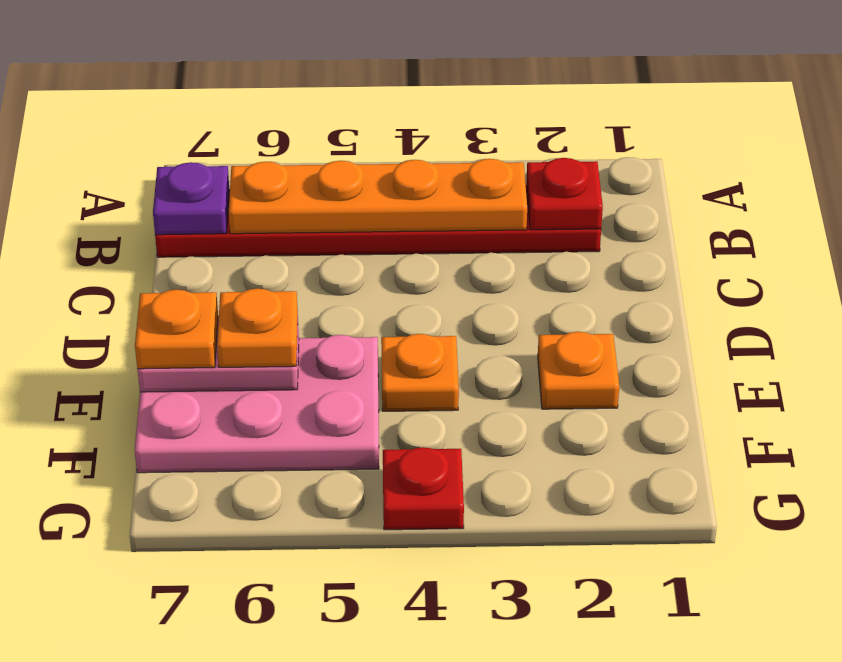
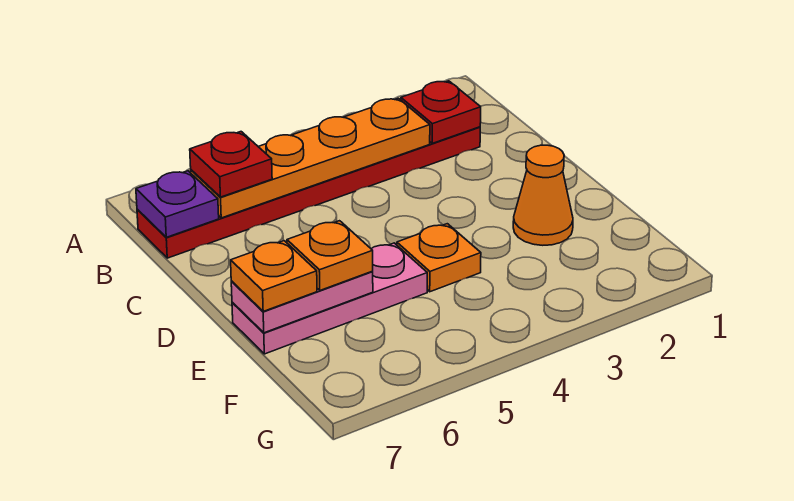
orange 1x1 plate [538,332,619,409] -> orange 1x1 cone [513,145,573,245]
pink 2x3 plate [135,335,379,473] -> pink 1x3 plate [232,243,427,354]
red 1x1 plate [383,447,464,530] -> red 1x1 plate moved to [190,132,272,197]

